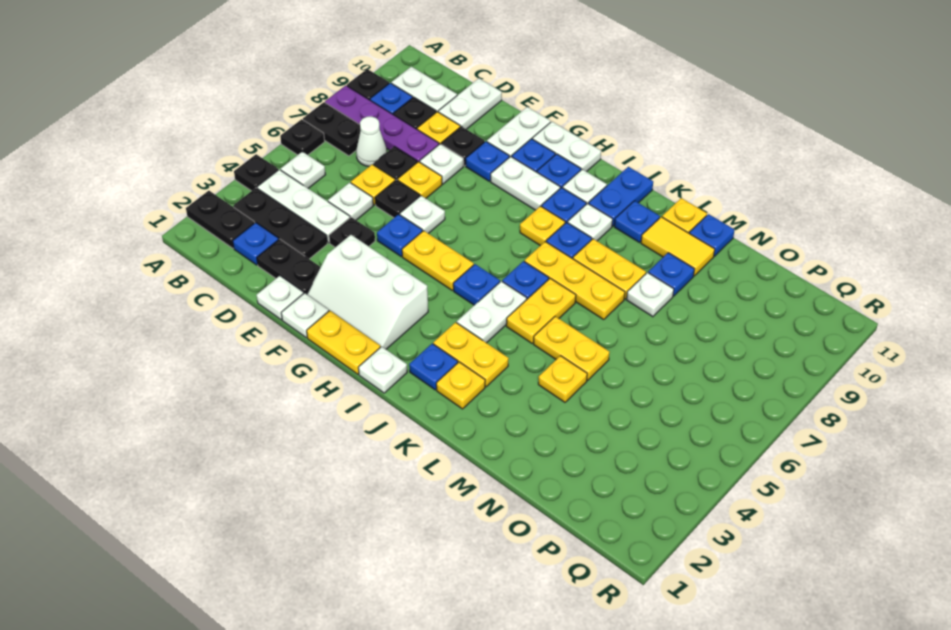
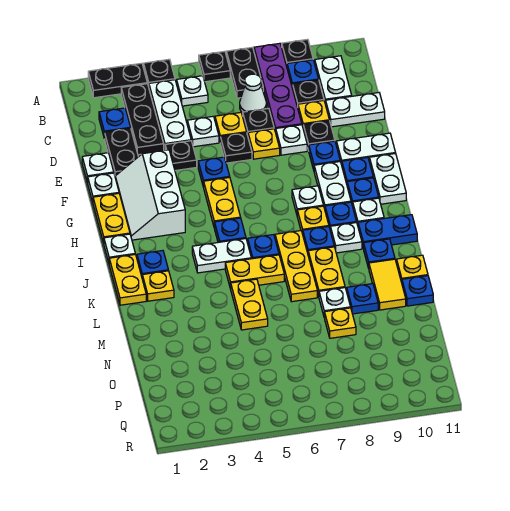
black 1x2 plate [186,191,255,248] -> black 1x2 plate turned to [88,63,147,98]
white 1x1 plate [400,196,445,234] -> white 1x1 plate moved to [292,186,323,214]
yellow 1x2 plate [433,322,509,387] -> yellow 1x2 plate moved to [109,254,146,305]
yellow 1x1 plate [538,356,587,402] -> yellow 1x1 plate moved to [325,308,356,338]

